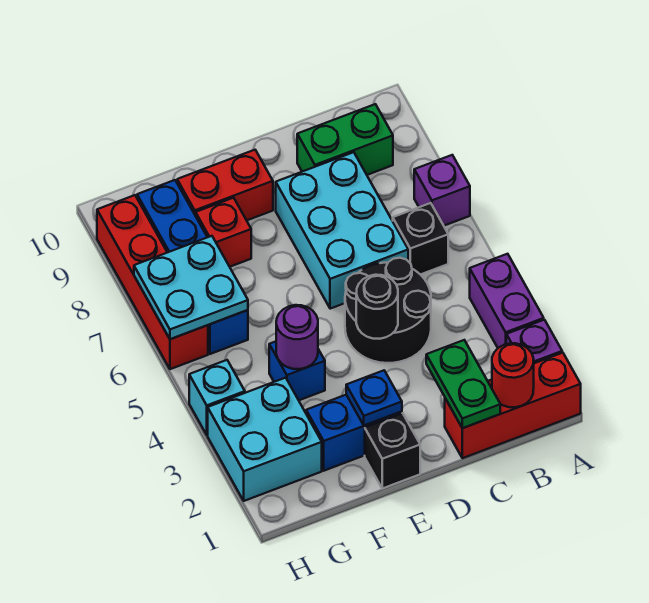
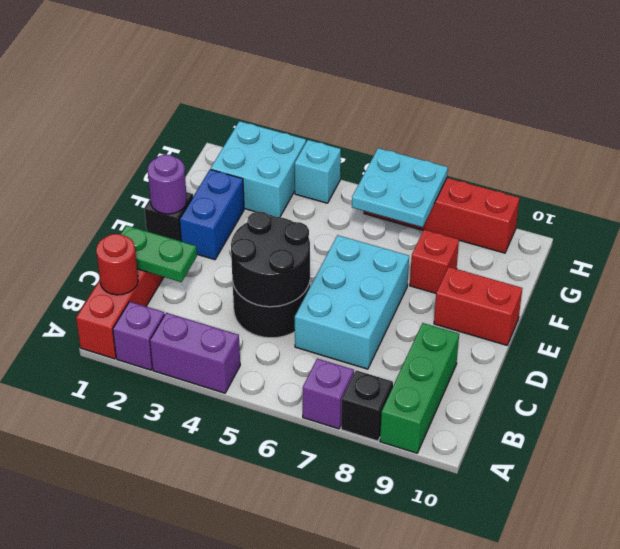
black 1x1 brick [393,203,448,275] -> black 1x1 brick moved to [341,370,393,441]
green 1x2 brick [297,104,393,175] -> green 1x3 brick [380,323,459,453]
cyan 2x3 brick [276,152,408,309] -> cyan 2x3 brick turned to [295,235,409,369]
black 1x1 round brick [356,275,398,339] -> black 2x2 round brick [231,212,310,307]
blue 1x1 plate [346,370,402,426] -> none
red 1x2 brick [177,150,273,220] -> red 1x2 brick turned to [434,267,522,345]
blue 1x1 brick [269,342,325,400] -> none
purple 1x1 round brick [276,305,318,369] -> purple 1x1 round brick moved to [148,155,187,214]
blue 1x4 brick [137,180,248,354] -> none

